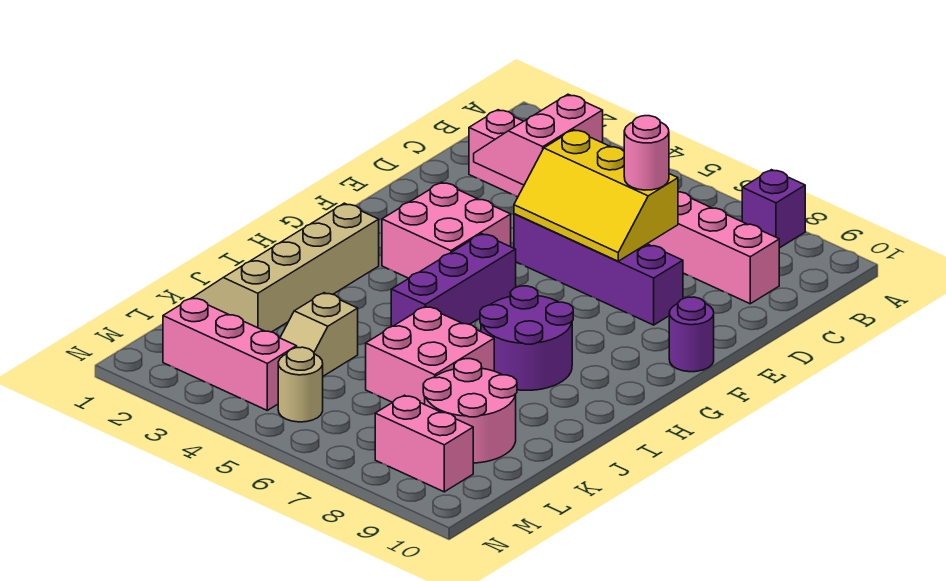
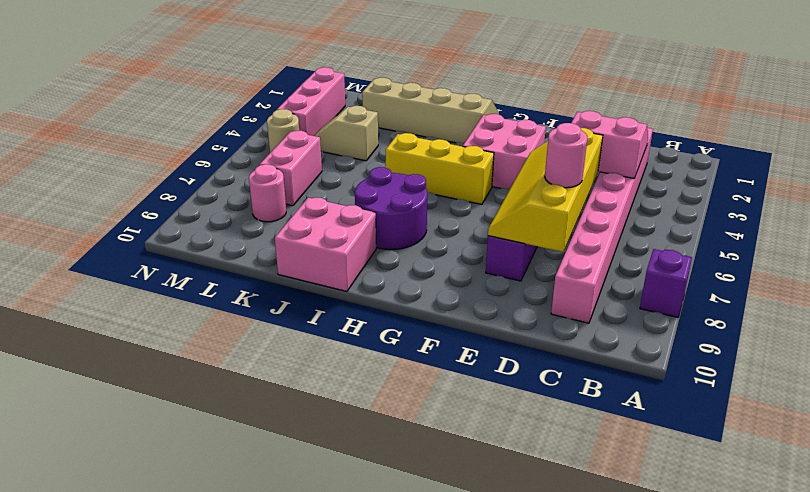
yellow 2x3 slope [514,130,678,261] -> yellow 2x4 slope [488,128,603,252]
purple 1x1 round brick [669,297,714,372] -> none
purple 1x3 brick [391,234,516,327] -> yellow 1x3 brick [385,133,494,204]
pink 2x2 brick [366,306,494,404] -> pink 2x2 brick moved to [275,198,376,292]
pink 2x2 round brick [423,359,517,463] -> pink 1x1 round brick [249,164,286,222]
pink 1x2 brick [375,395,473,492] -> pink 1x2 brick moved to [260,131,322,206]

